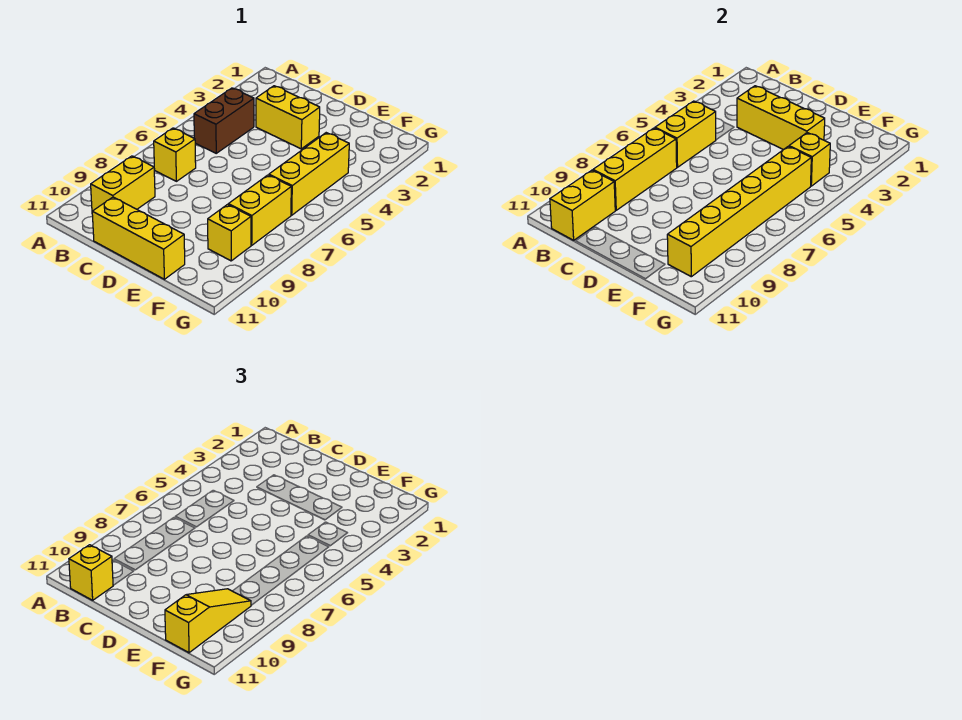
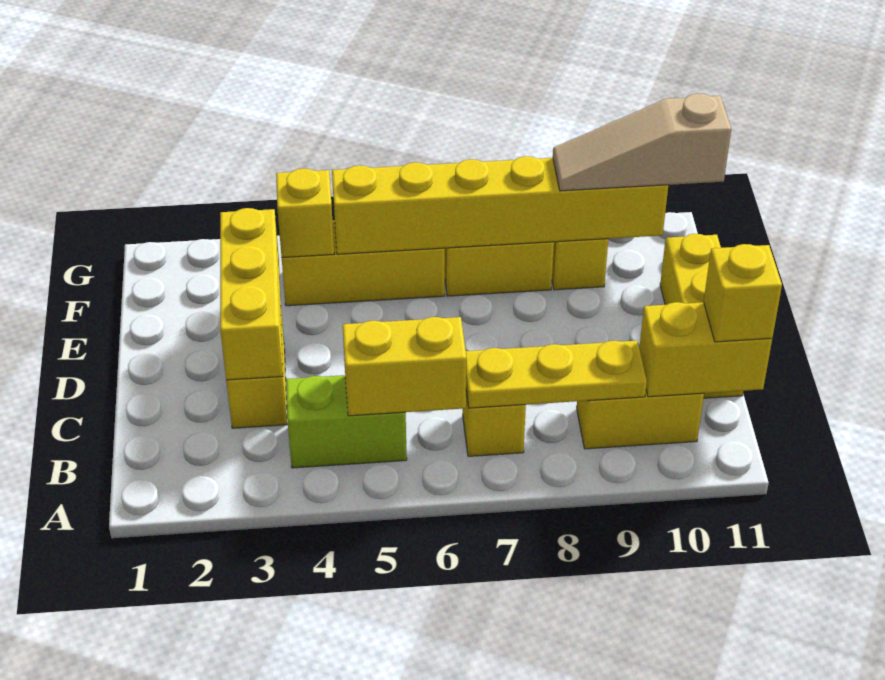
brown 1x2 brick [194,88,254,153] -> lime 1x2 brick [286,375,407,468]
yellow 1x3 brick [593,128,677,210] -> yellow 1x3 plate [466,341,647,408]
yellow 1x3 slope [165,589,251,653] -> tan 1x3 slope [553,93,731,191]

